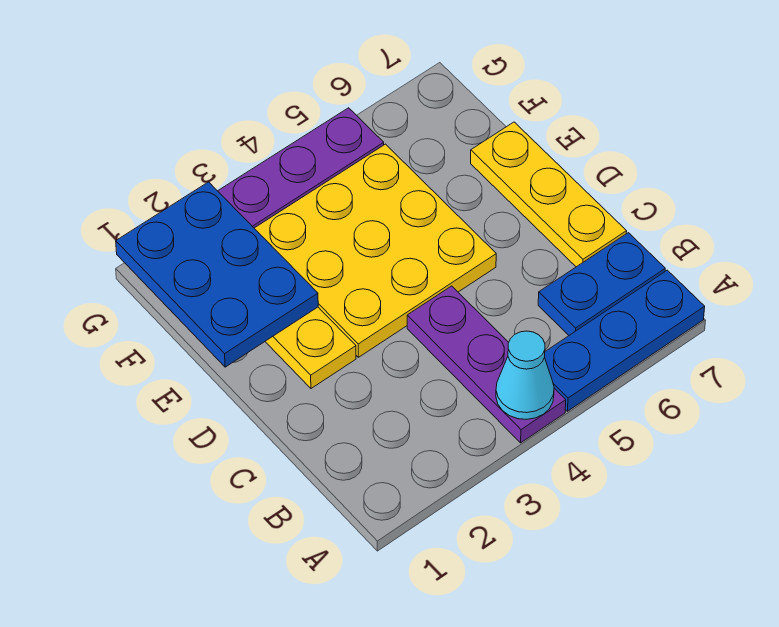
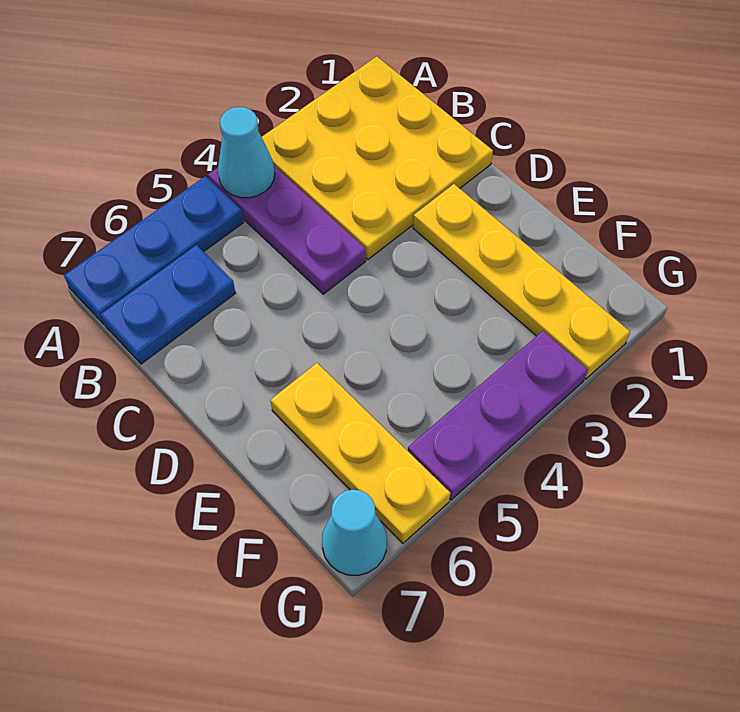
yellow 1x3 plate [471,122,627,267] -> yellow 1x3 plate moved to [271,363,450,543]
yellow 3x3 plate [254,144,496,357] -> yellow 3x3 plate moved to [262,56,493,260]
blue 2x3 plate [116,182,318,367] -> none
none -> cyan 1x1 cone [322,490,387,575]

